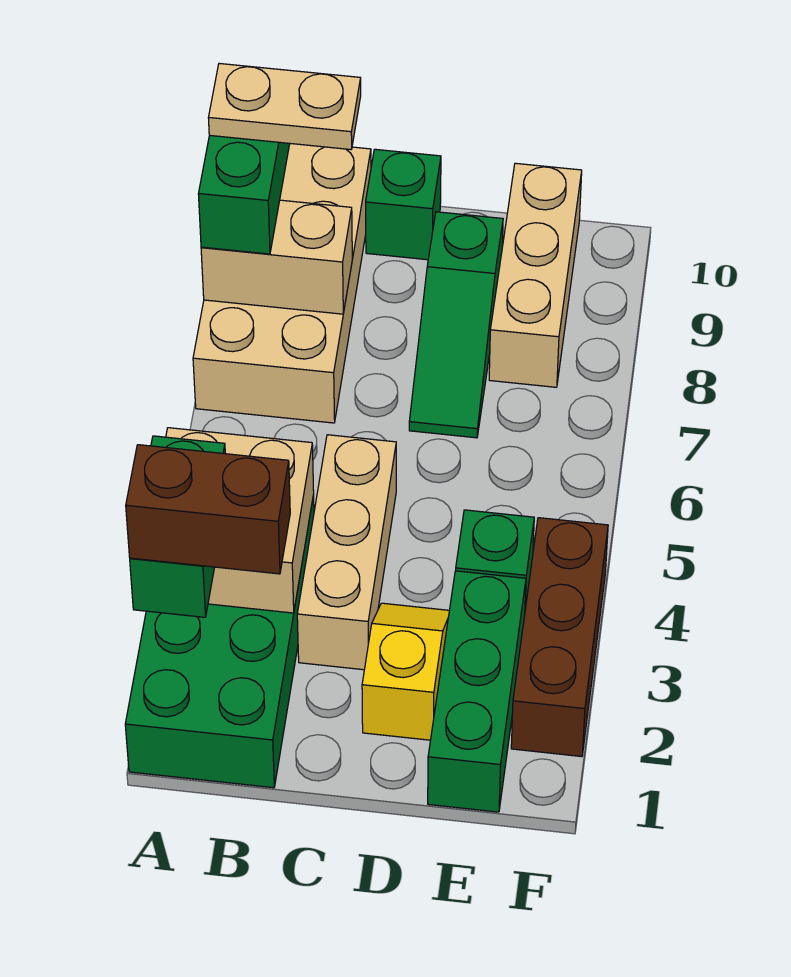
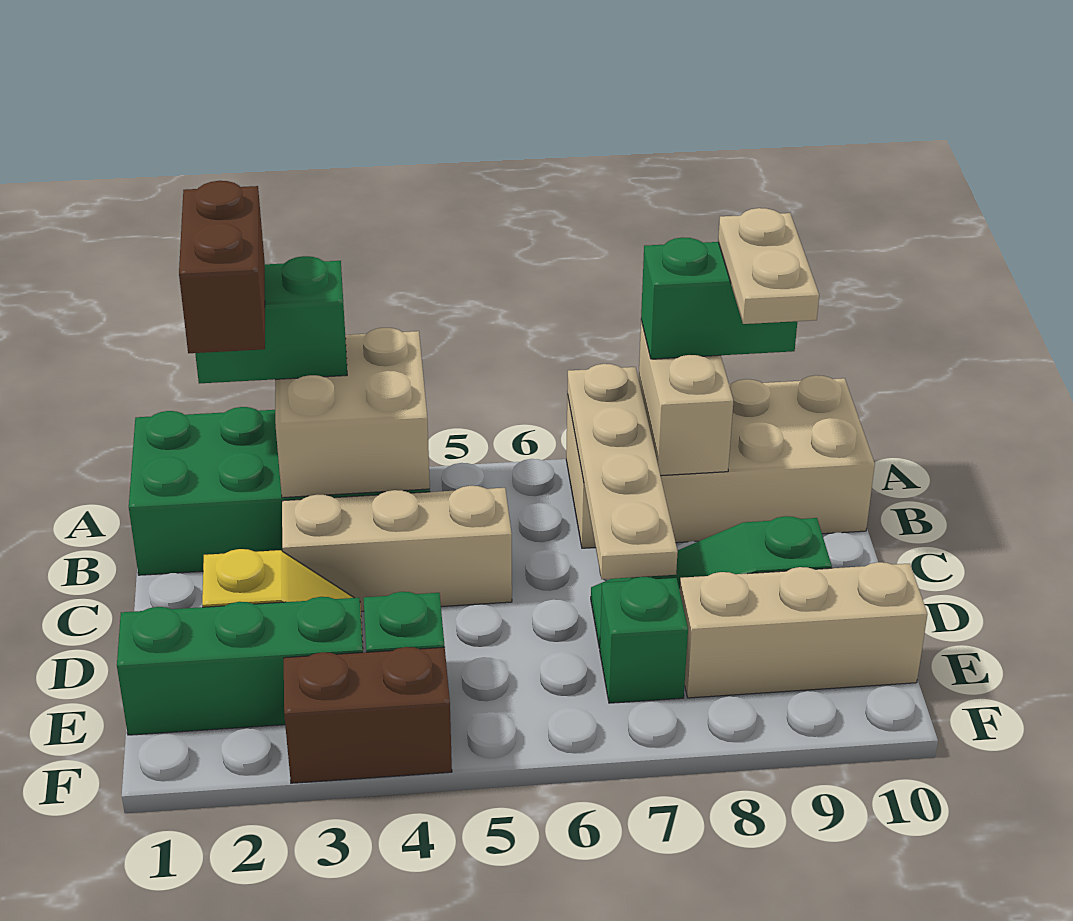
none -> tan 1x4 plate [567,364,678,579]
green 1x1 brick [366,149,441,260] -> green 1x1 brick moved to [600,577,688,703]
brown 1x3 brick [511,518,608,757] -> brown 1x2 brick [284,647,452,783]

